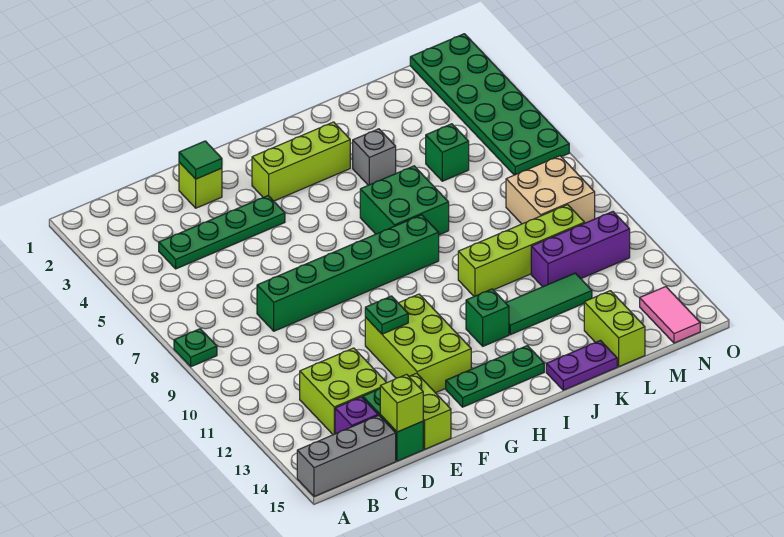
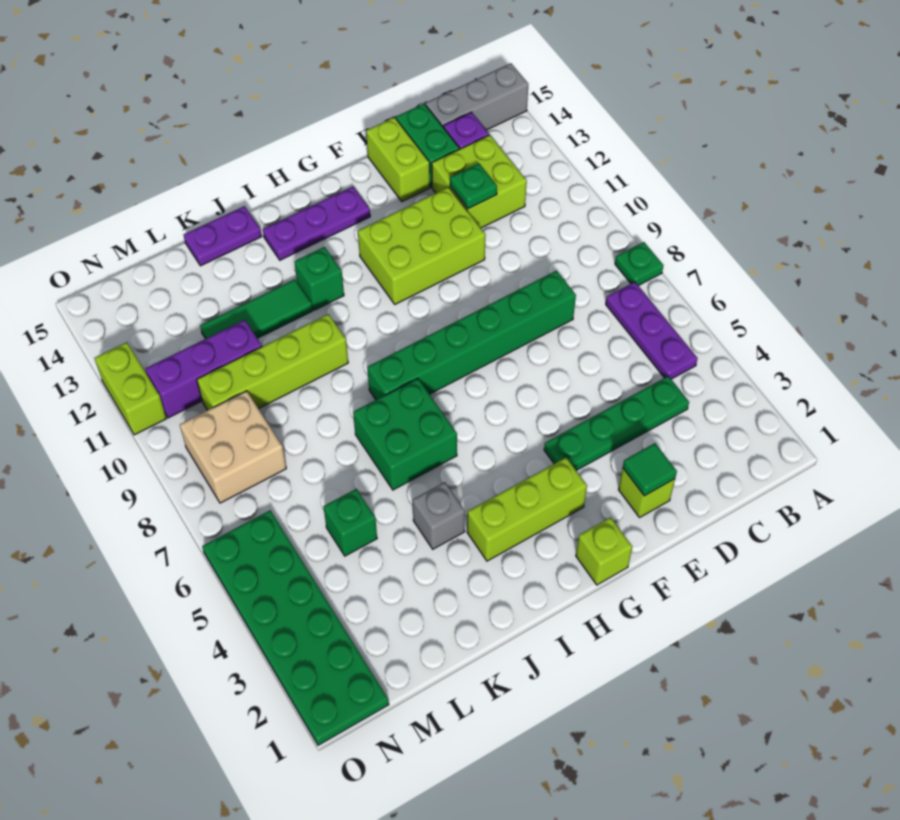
none -> purple 1x3 plate [606,282,698,379]
lime 1x1 brick [380,374,423,432] -> lime 1x1 brick moved to [576,517,632,585]
lime 2x3 brick [365,294,471,393] -> lime 2x3 brick turned to [358,187,486,304]
green 1x1 plate [365,296,408,334] -> green 1x1 plate moved to [450,163,497,209]
green 1x3 plate [446,346,544,407] -> purple 1x3 plate [263,187,370,260]
lime 1x2 brick [584,291,645,367] -> lime 1x2 brick moved to [95,342,166,435]
pink 1x2 tile [640,287,700,343] -> none

